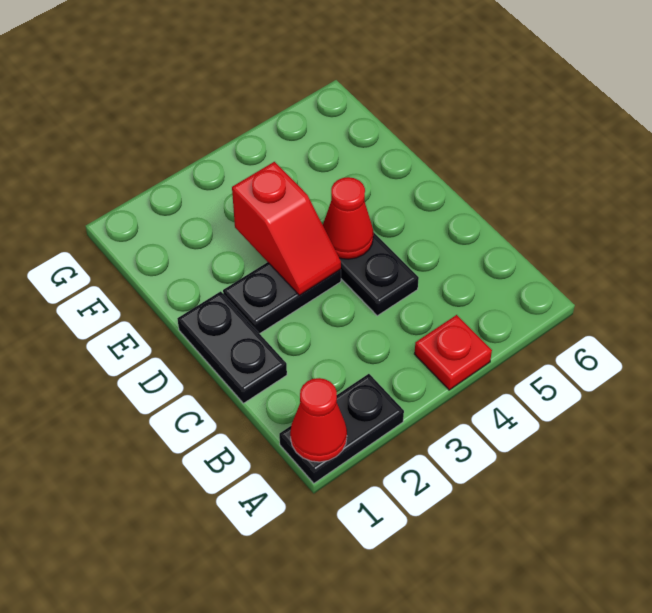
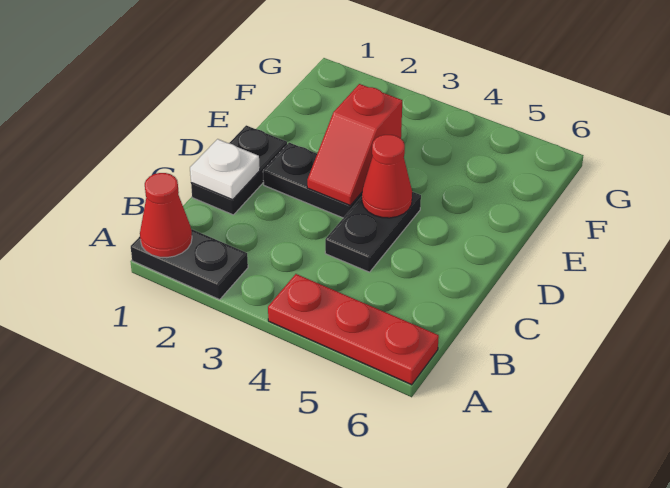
red 1x1 plate [414,315,492,390] -> red 1x3 plate [268,274,439,385]
none -> white 1x1 plate [190,139,260,200]

